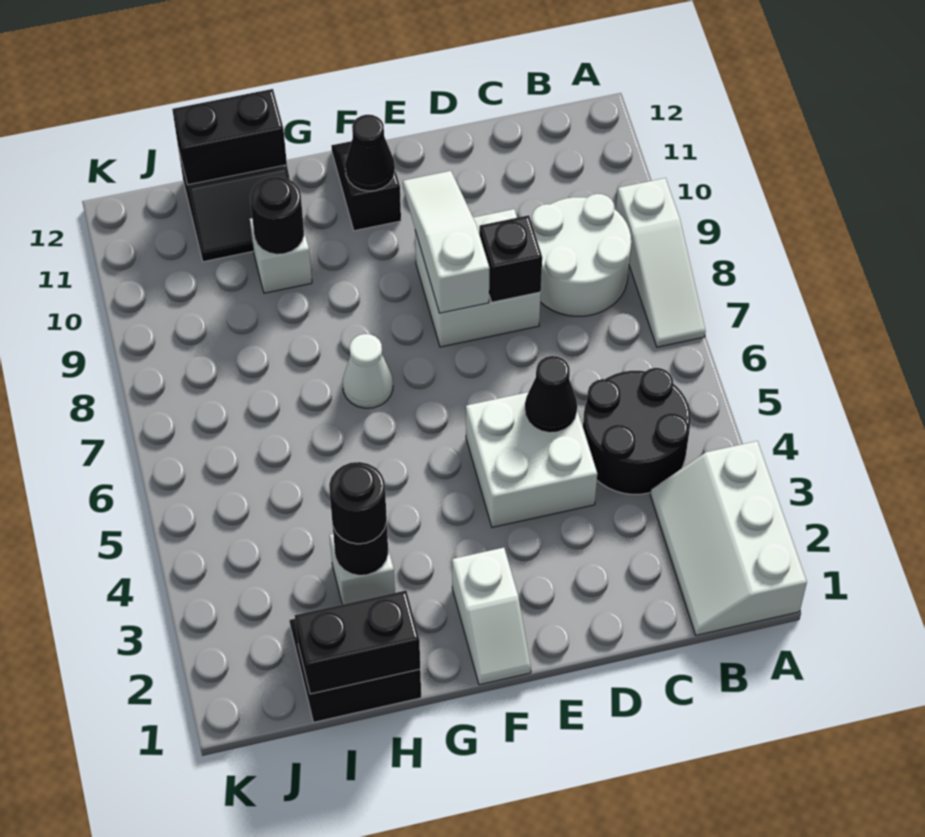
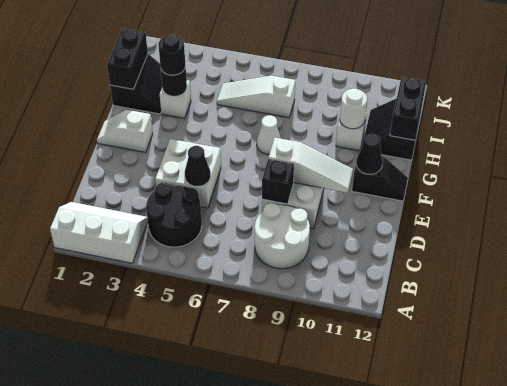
white 1x3 slope [616,178,706,347] -> white 1x3 slope moved to [217,76,295,118]
black 1x1 round brick [250,177,304,254] -> white 1x1 round brick [340,89,367,129]

